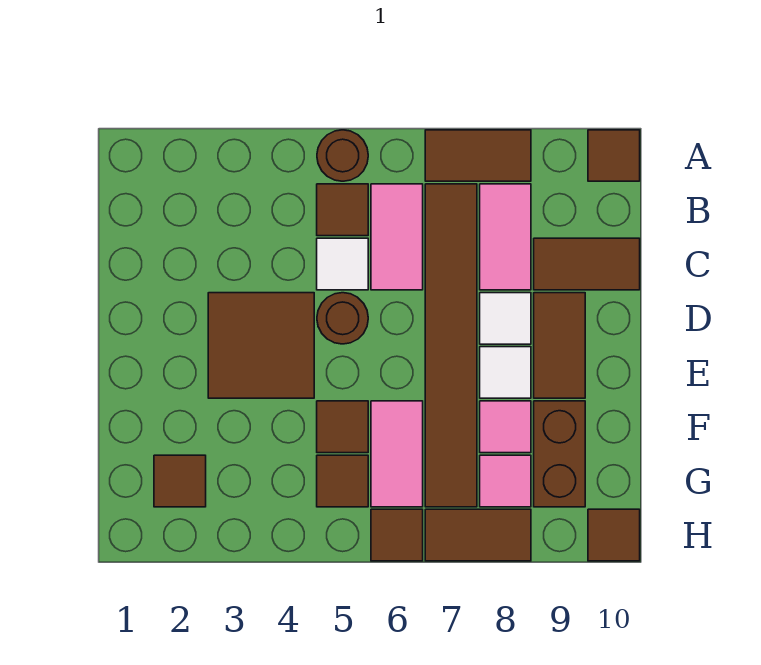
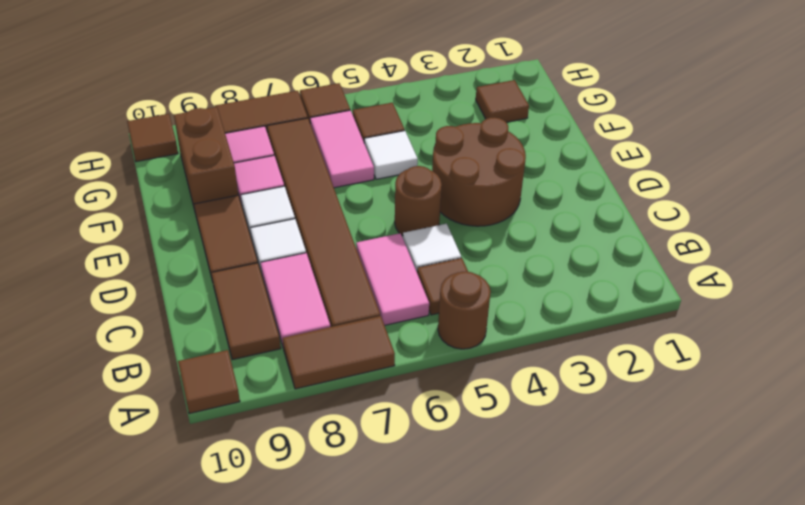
brown 1x2 tile [534,238,640,290] -> brown 1x2 tile turned to [211,263,281,360]
brown 2x2 tile [208,293,314,398] -> brown 2x2 round brick [432,117,526,226]
brown 1x1 tile [317,401,368,453] -> white 1x1 tile [364,131,418,179]

